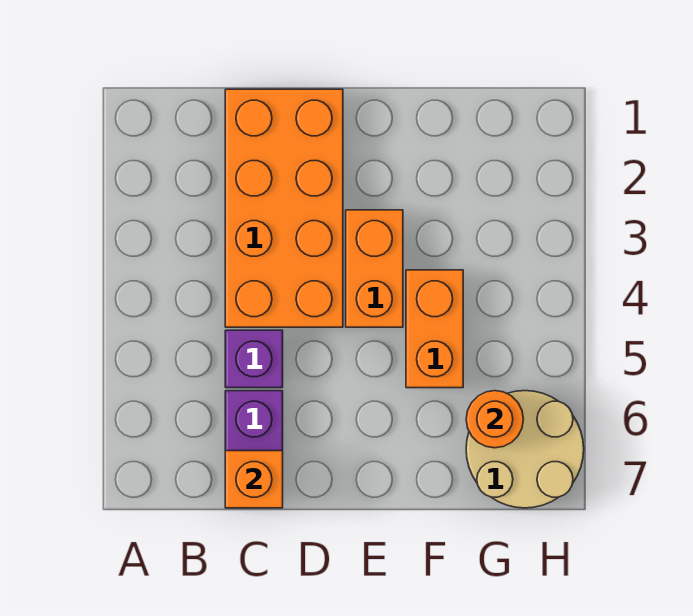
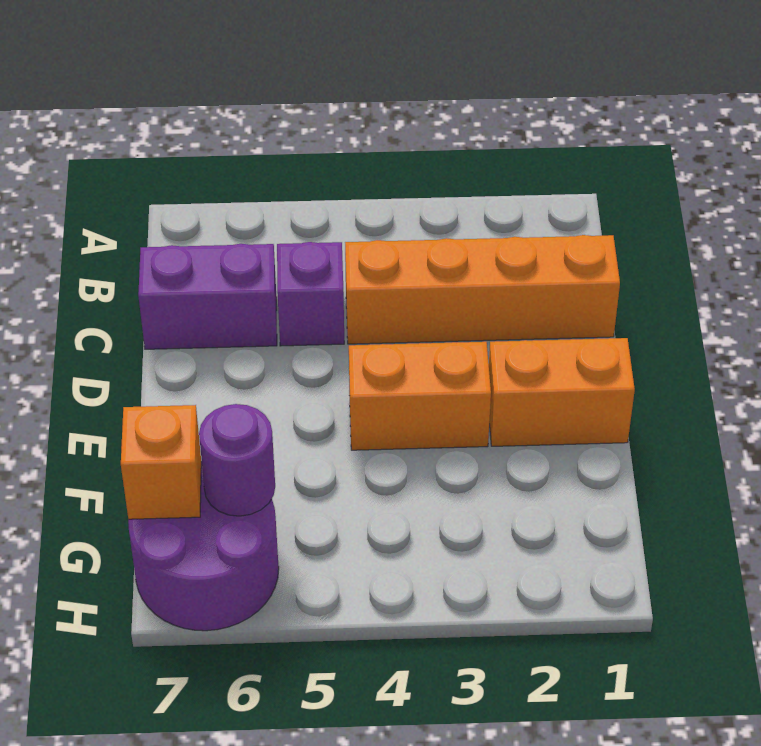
orange 2x4 brick [225,89,343,327] -> orange 1x4 brick [345,235,620,344]
orange 1x1 brick [225,451,283,508] -> orange 1x1 brick moved to [121,405,201,519]
orange 1x2 brick [406,270,463,388] -> orange 1x2 brick moved to [489,338,635,446]
tan 2x2 round brick [466,391,584,508] -> purple 2x2 round brick [128,462,279,631]
orange 1x1 round brick [466,391,523,448] -> purple 1x1 round brick [199,404,275,516]

